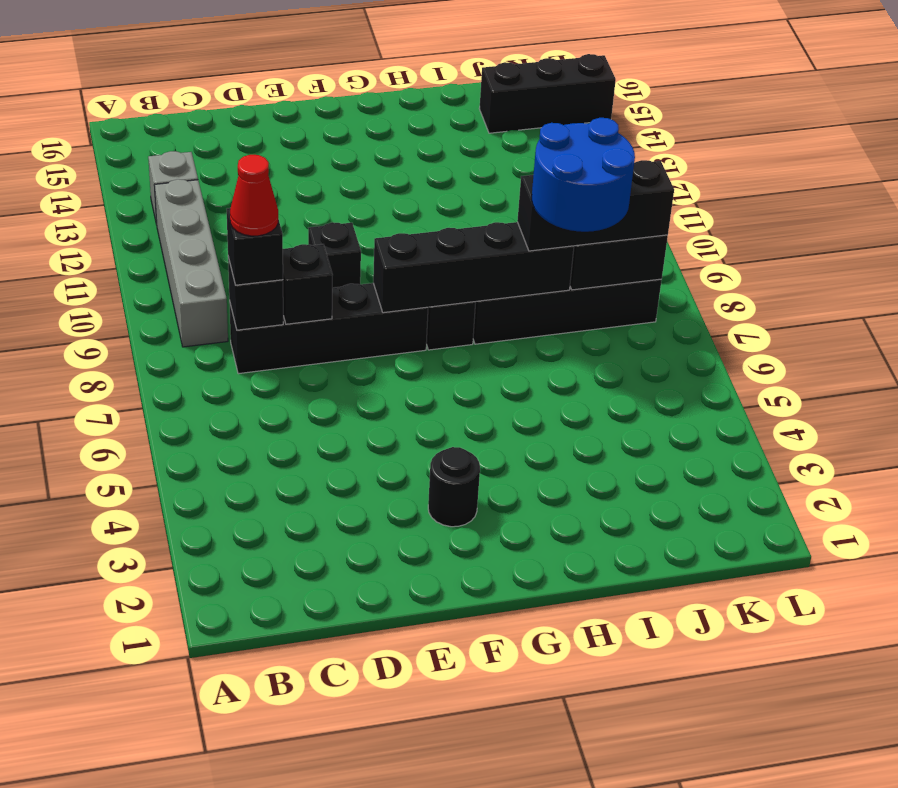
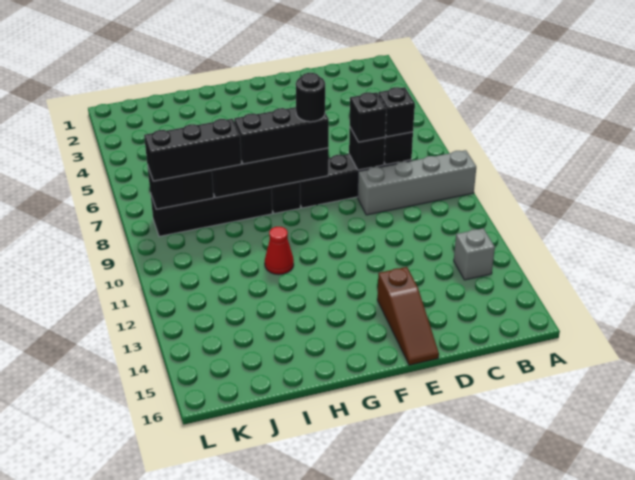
grey 1x4 brick [154,179,228,347] -> grey 1x4 brick turned to [357,150,476,215]
red 1x1 cone [230,155,278,236] -> red 1x1 cone moved to [265,227,294,275]
black 1x1 brick [308,222,361,288] -> black 1x1 brick moved to [350,92,386,142]
none -> brown 1x3 slope [377,267,439,365]
black 1x1 round brick [428,447,480,527] -> black 1x1 round brick moved to [296,73,325,122]
blue 2x2 round brick [532,118,635,232] -> none
black 1x3 brick [479,54,616,133] -> black 1x3 brick moved to [234,107,329,164]

